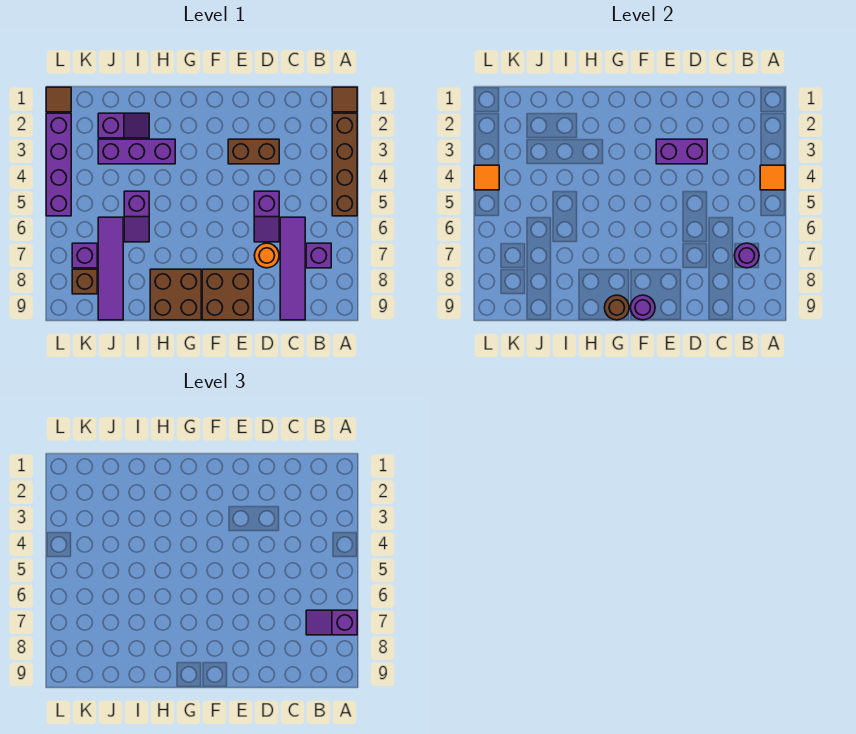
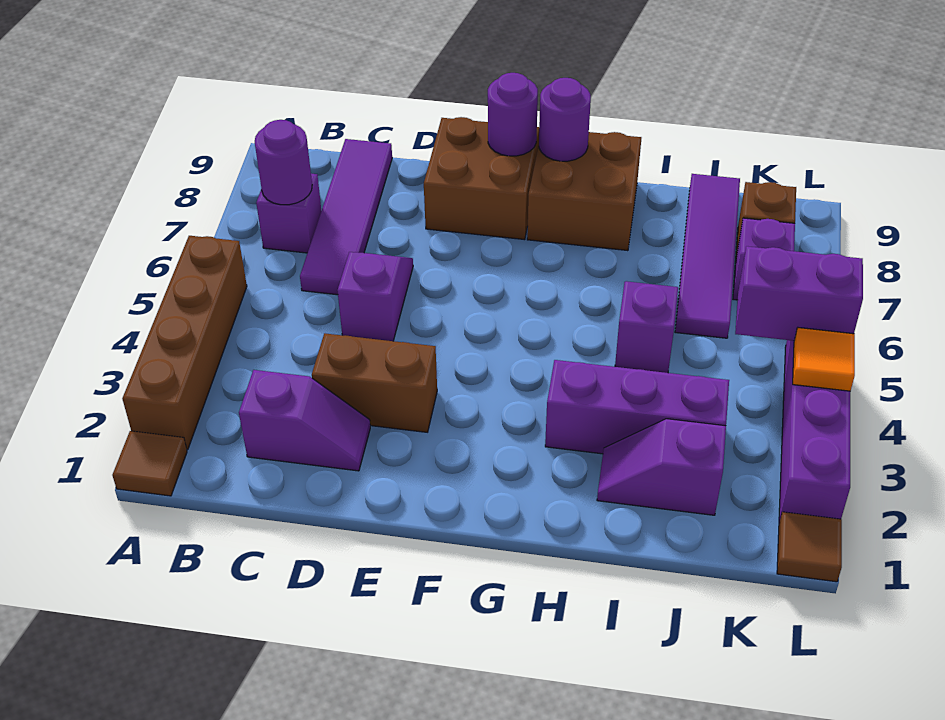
orange 1x1 tile [760,165,785,190] -> none
purple 1x2 slope [306,610,357,635] -> purple 1x2 slope moved to [239,370,370,471]
purple 1x2 brick [656,139,707,164] -> purple 1x2 brick moved to [735,246,863,341]
orange 1x1 round brick [255,243,279,268] -> none
brown 1x1 round brick [605,295,629,320] -> purple 1x1 round brick [539,78,591,161]

